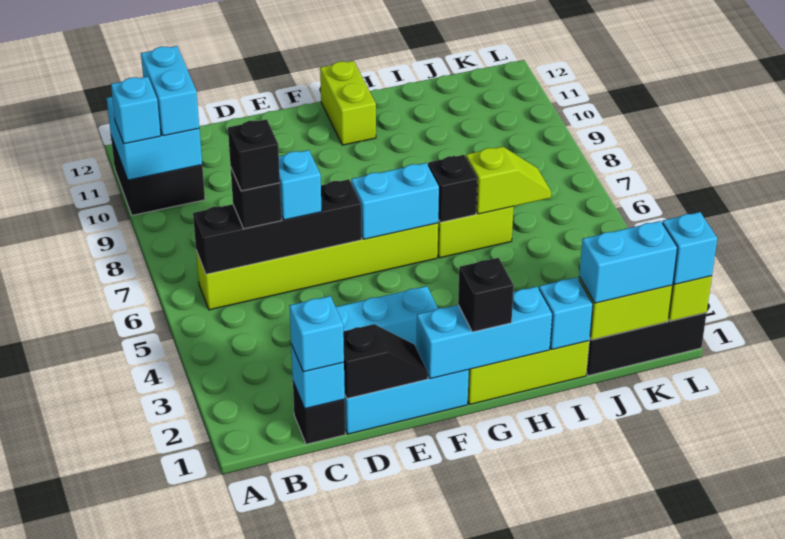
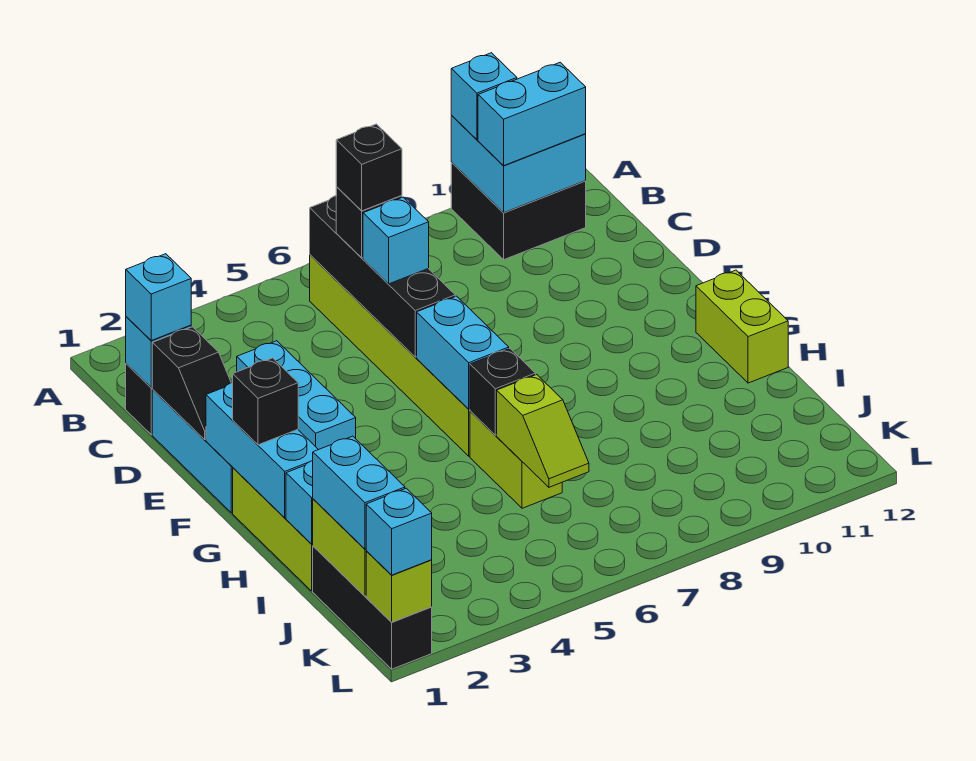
lime 1x2 brick [320,61,376,145] -> lime 1x2 brick turned to [696,270,788,383]

